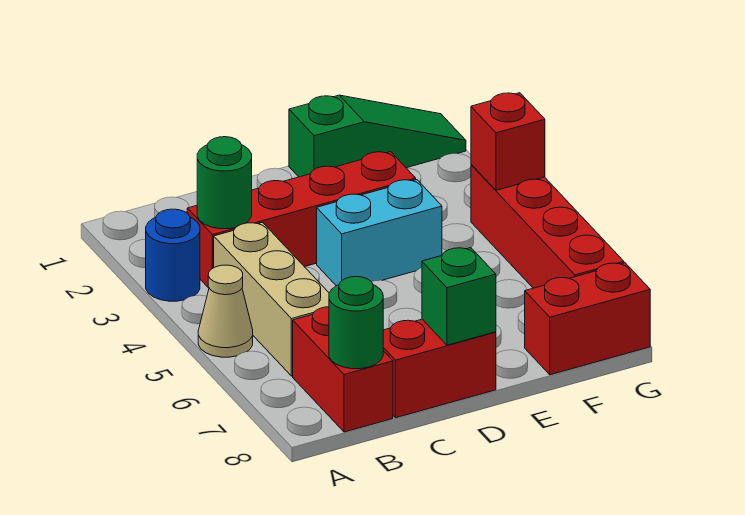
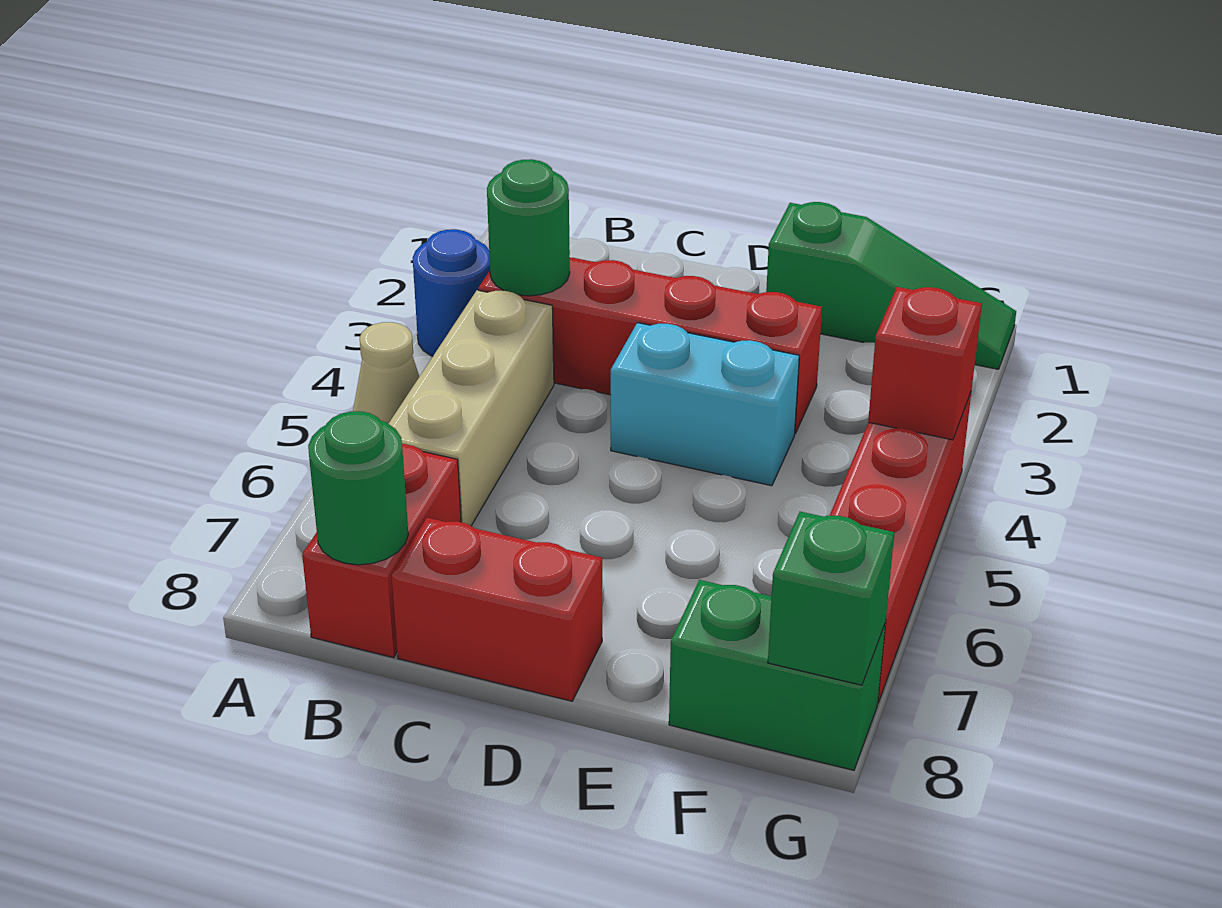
green 1x1 brick [422,248,496,345] -> green 1x1 brick moved to [768,512,894,685]
red 1x2 brick [525,263,650,375] -> green 1x2 brick [669,580,885,770]

